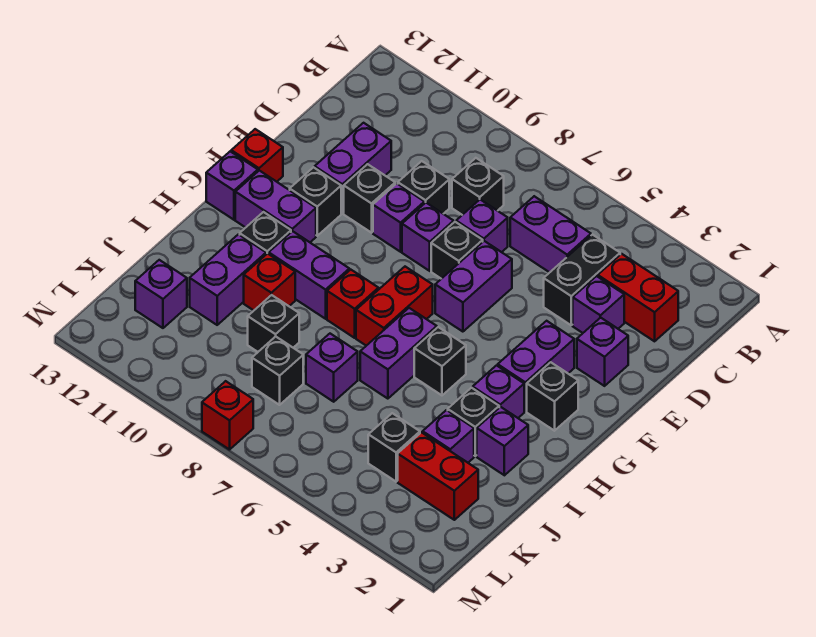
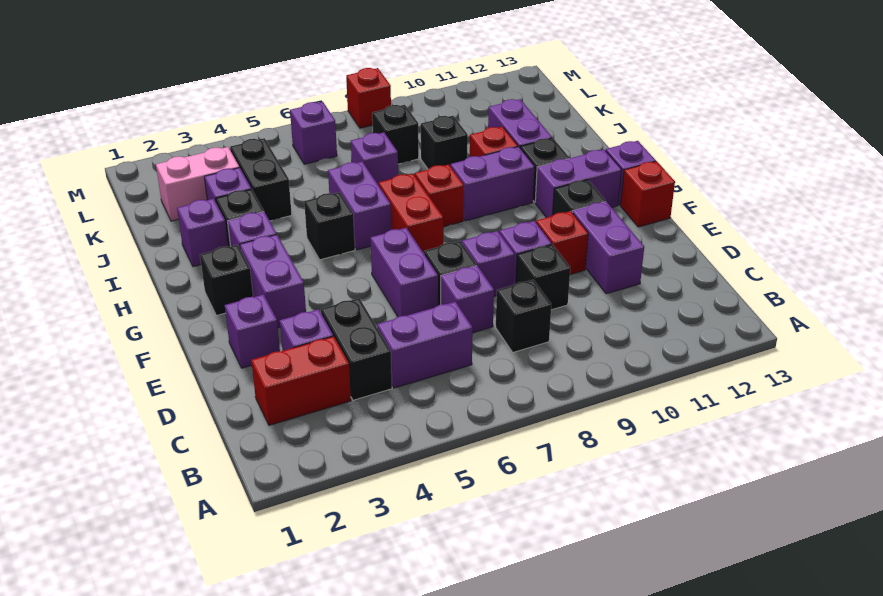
black 1x1 brick [344,164,395,233] -> red 1x1 brick [536,211,588,275]
red 1x2 brick [398,432,478,520] -> pink 1x2 brick [156,147,239,221]
black 1x1 brick [368,413,420,482] -> black 1x2 brick [230,138,292,221]
purple 1x1 brick [135,260,187,328] -> purple 1x1 brick moved to [290,102,337,164]

